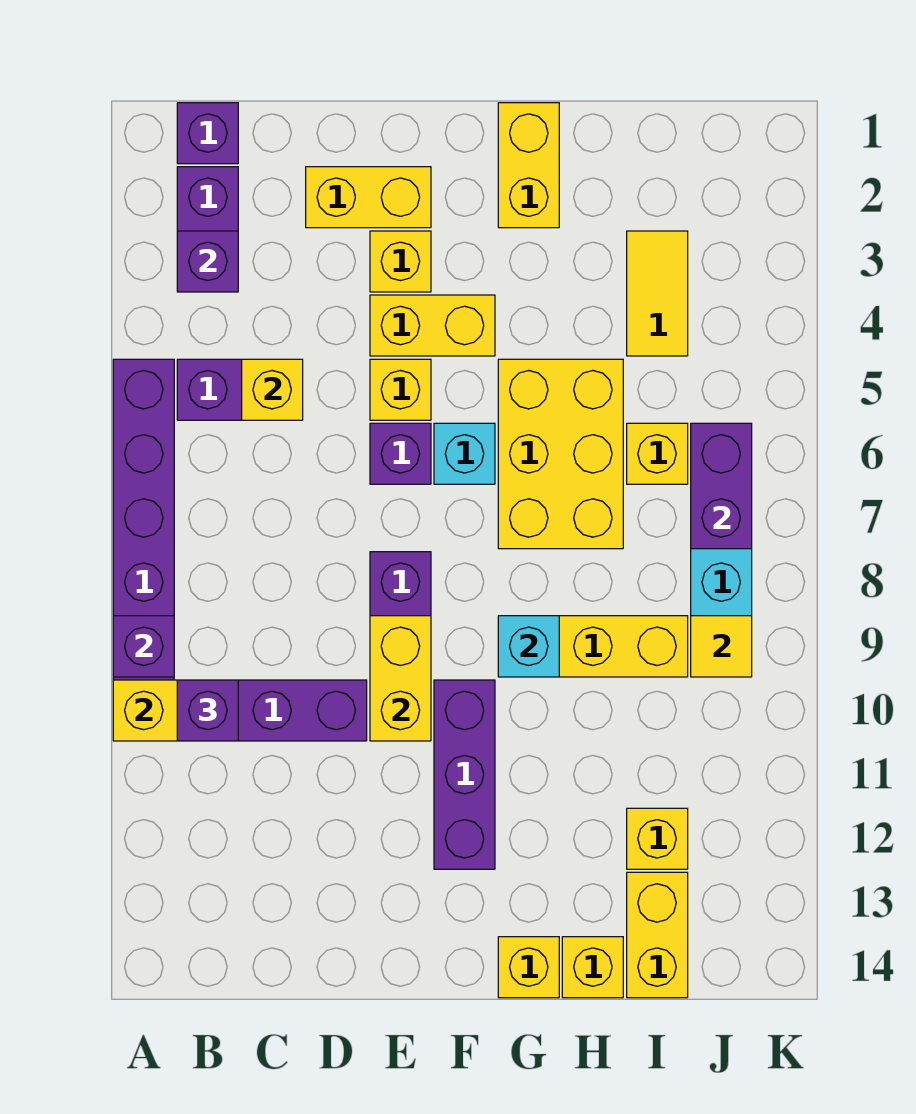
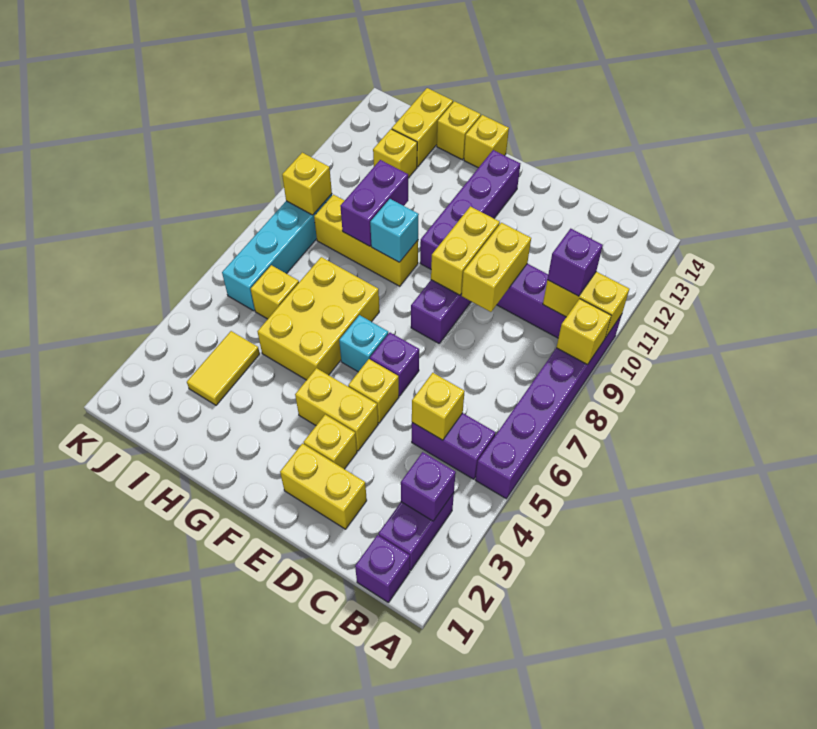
purple 1x1 brick [113,616,174,677] -> yellow 1x1 brick [556,299,611,365]
purple 1x3 brick [434,680,495,869] -> purple 1x4 brick [420,150,520,269]
yellow 1x2 brick [498,103,559,228] -> yellow 1x2 brick moved to [462,223,531,312]
purple 1x2 brick [691,423,752,549] -> purple 1x2 brick moved to [340,160,408,246]
yellow 1x1 tile [691,616,752,677] -> yellow 1x1 brick [282,153,332,215]

